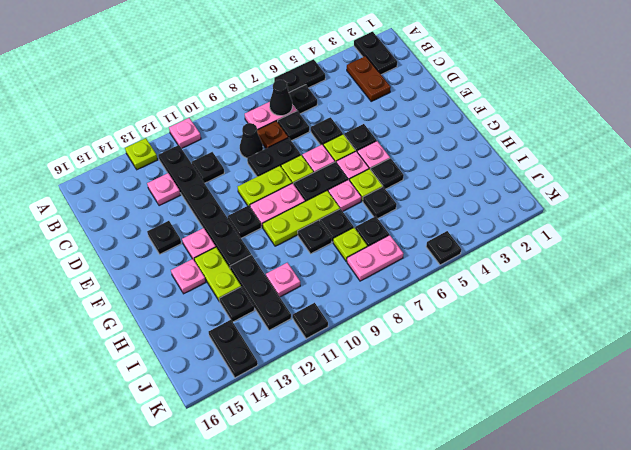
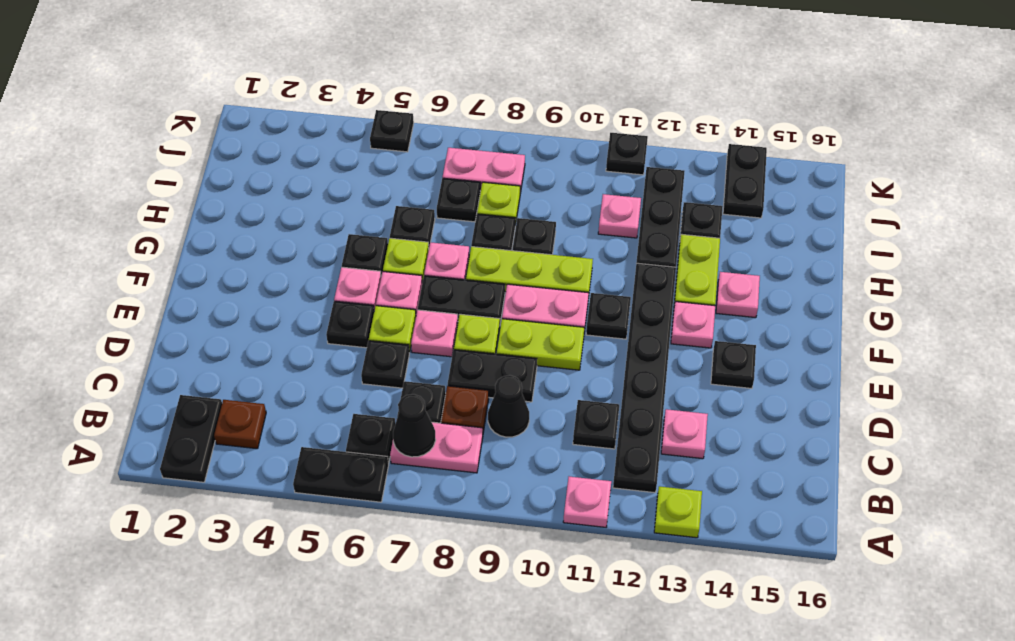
brown 1x2 plate [347,56,391,101] -> brown 1x1 plate [214,400,266,449]

